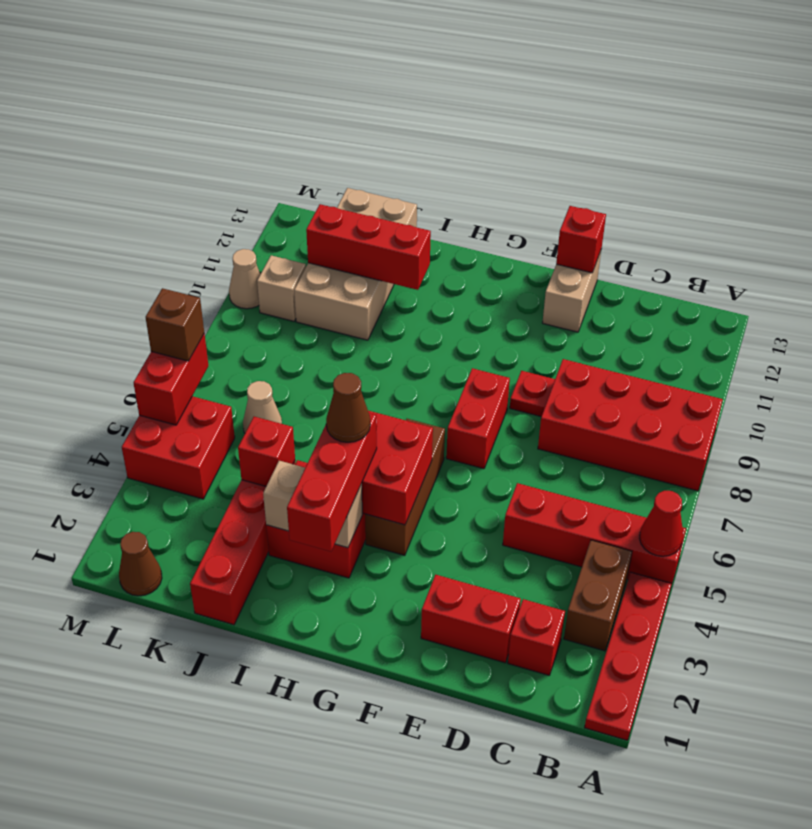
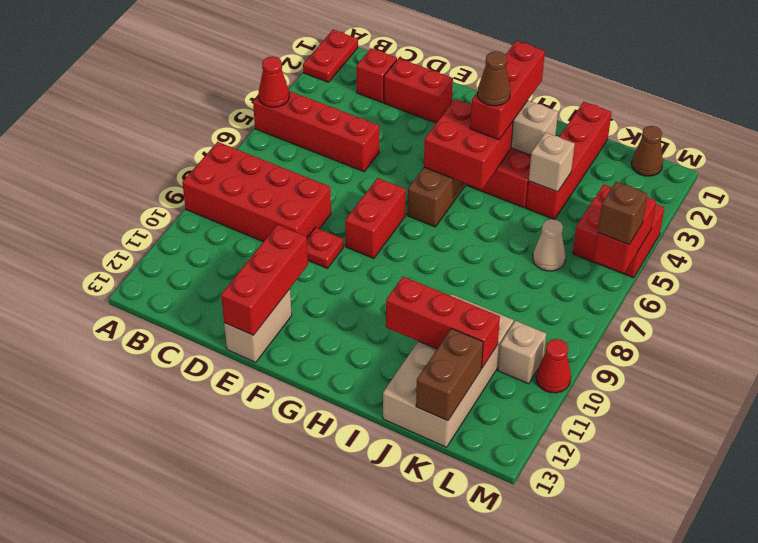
red 1x4 plate [585,572,672,741] -> red 1x2 plate [303,30,358,82]
brown 1x2 brick [564,540,632,651] -> brown 1x2 brick moved to [416,329,483,421]
red 1x1 brick [556,206,606,273] -> red 1x3 brick [221,225,308,335]
red 1x1 brick [238,417,295,486] -> tan 1x1 brick [529,133,575,192]
tan 1x1 cone [229,249,260,309] -> red 1x1 cone [536,339,571,393]

